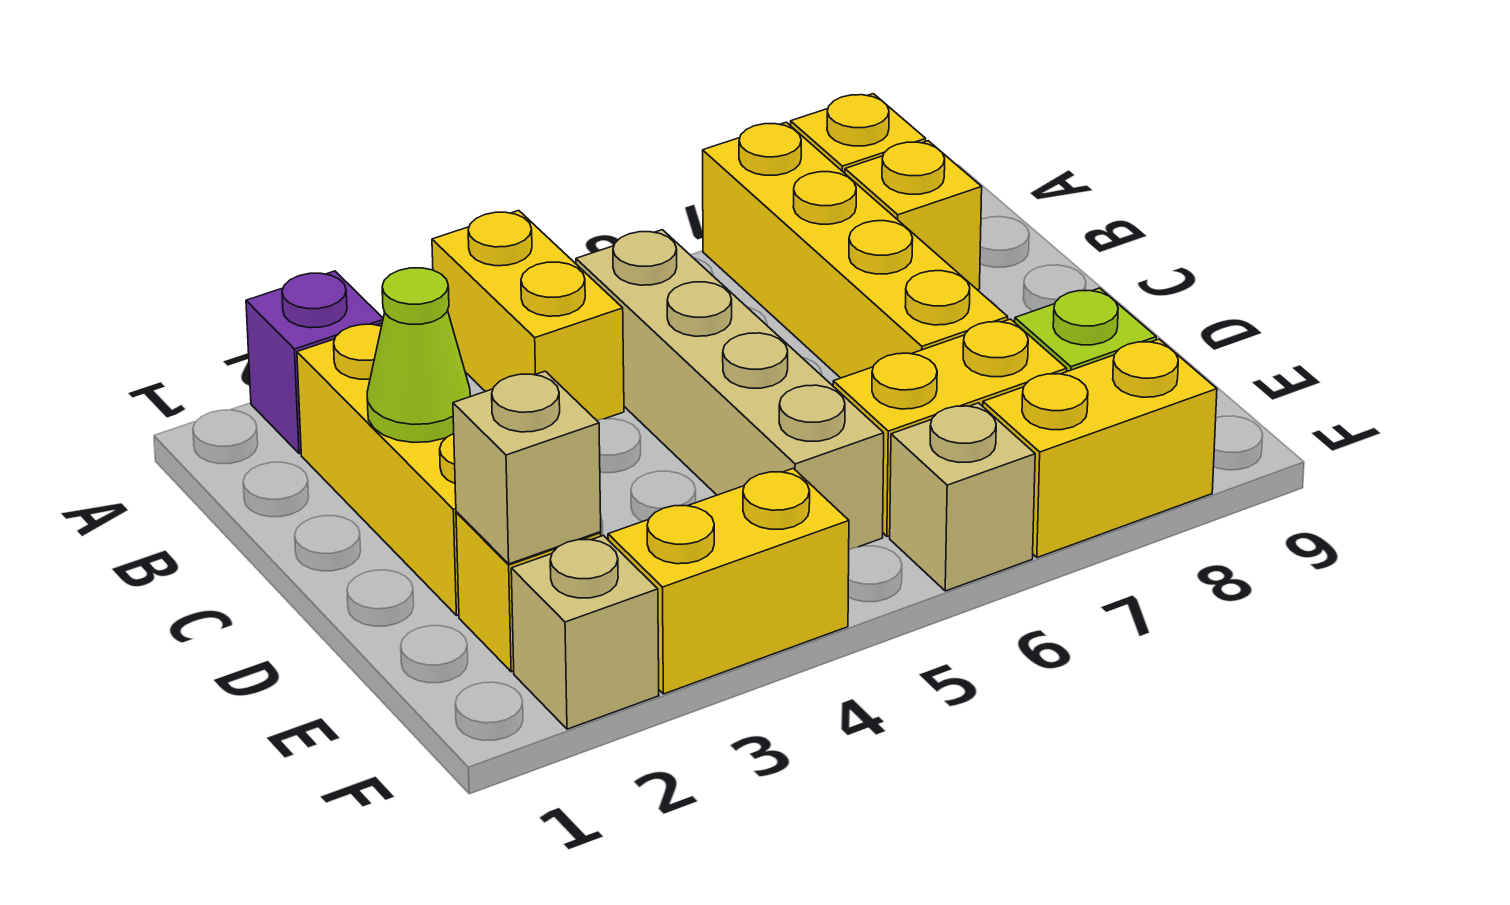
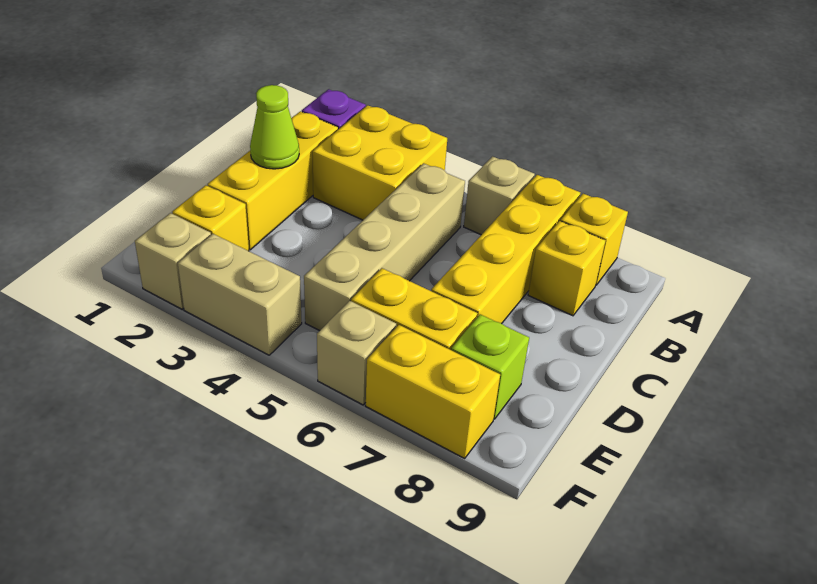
yellow 1x2 brick [432,211,624,420] -> yellow 2x2 brick [312,105,447,220]
tan 1x1 brick [453,371,601,564] -> tan 1x1 brick moved to [464,156,535,235]
yellow 1x2 brick [608,468,849,694] -> tan 1x2 brick [178,234,302,355]

